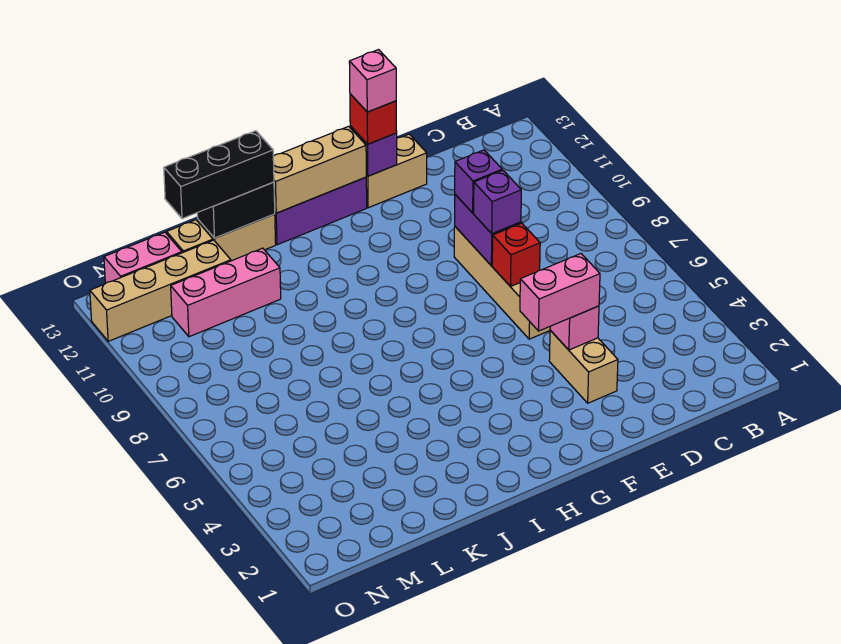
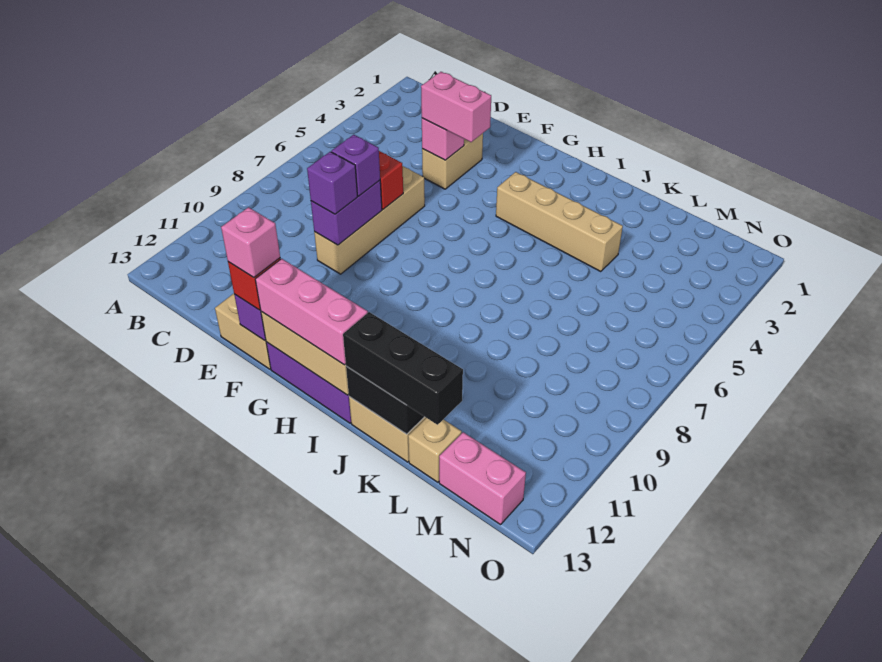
pink 1x3 brick [171,248,281,337] -> pink 1x3 brick moved to [255,259,368,365]
tan 1x4 brick [90,240,231,341] -> tan 1x4 brick moved to [496,172,623,272]

